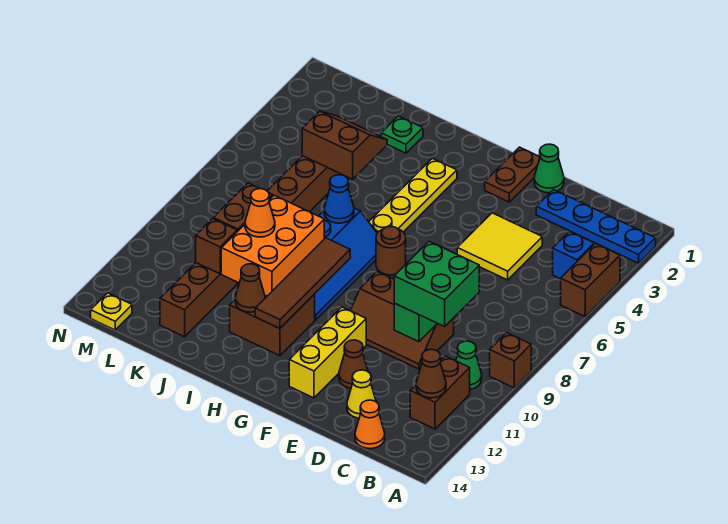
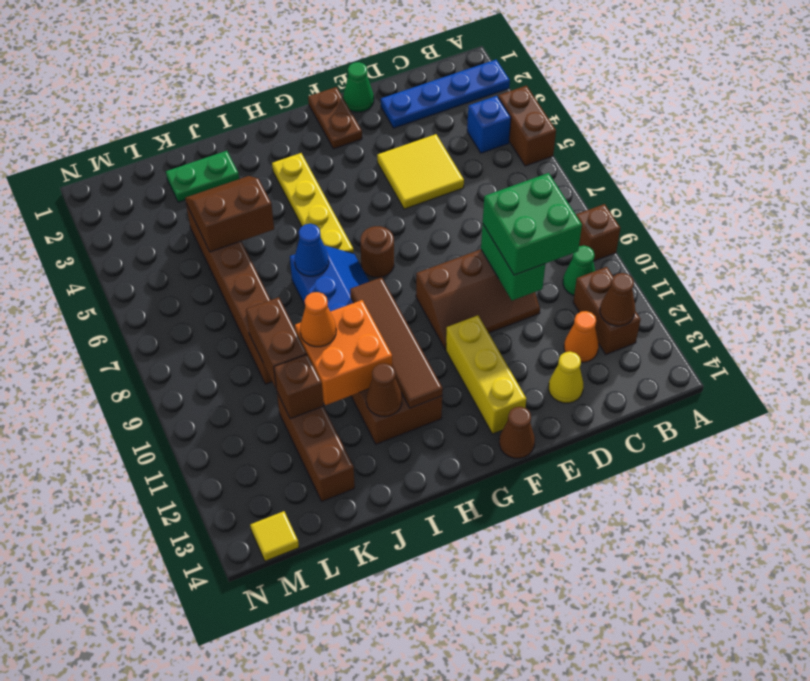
orange 1x1 cone [355,400,385,449] -> orange 1x1 cone moved to [564,311,599,362]
brown 1x1 cone [339,340,368,388] -> brown 1x1 cone moved to [499,407,535,458]
orange 2x3 brick [221,195,324,296] -> orange 2x2 brick [295,300,392,405]
green 1x1 plate [381,116,423,153] -> green 1x2 plate [166,151,239,202]
yellow 1x1 plate [91,293,132,330] -> yellow 1x1 tile [250,511,299,561]

